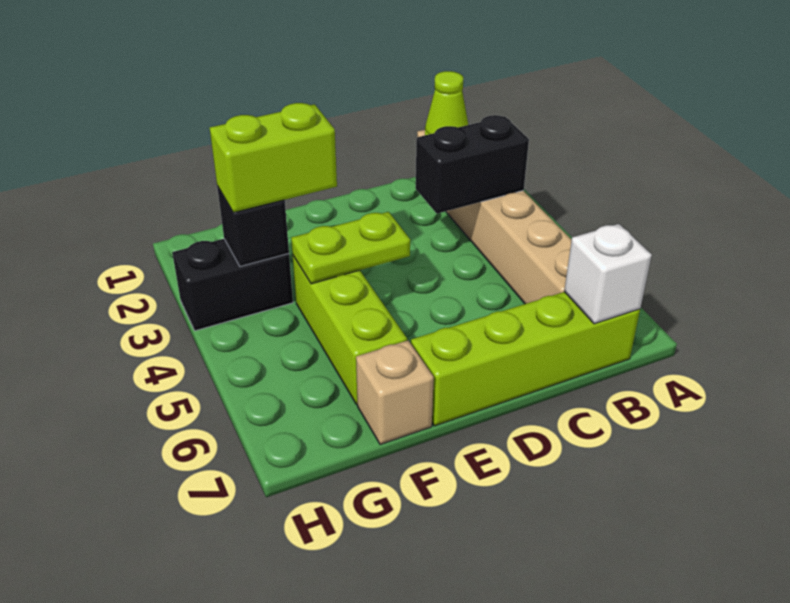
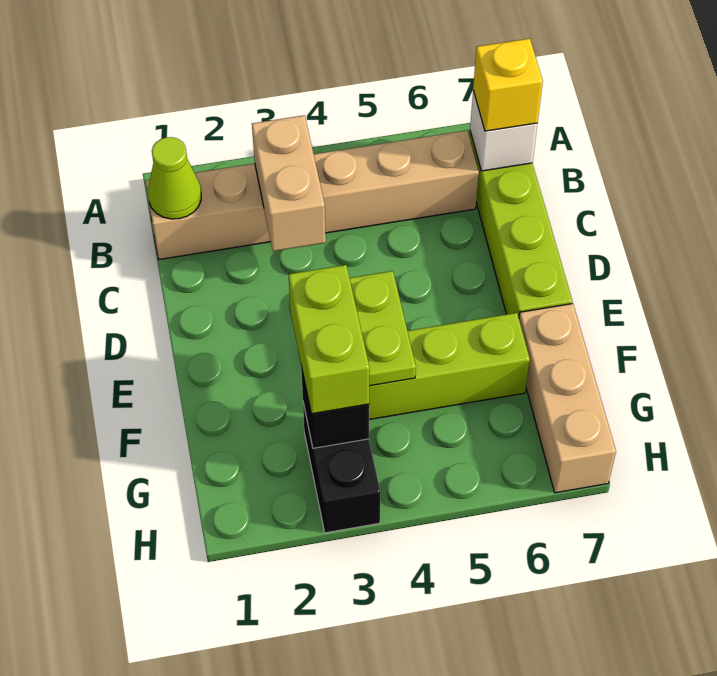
black 1x2 brick [416,115,529,214] -> tan 1x2 brick [252,115,326,251]
none -> yellow 1x1 brick [473,39,543,131]
tan 1x1 brick [356,340,434,445] -> tan 1x3 brick [519,304,616,493]

